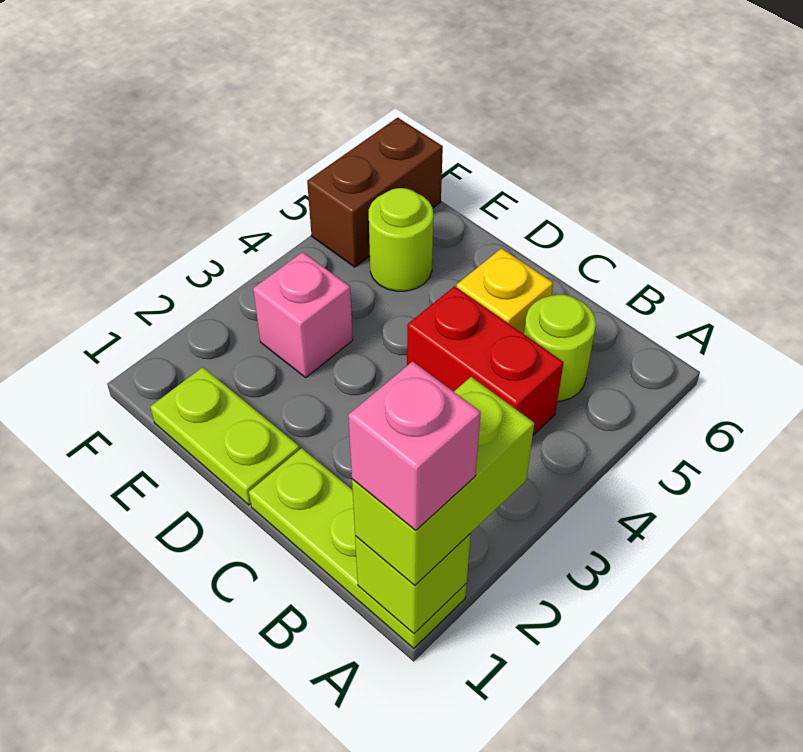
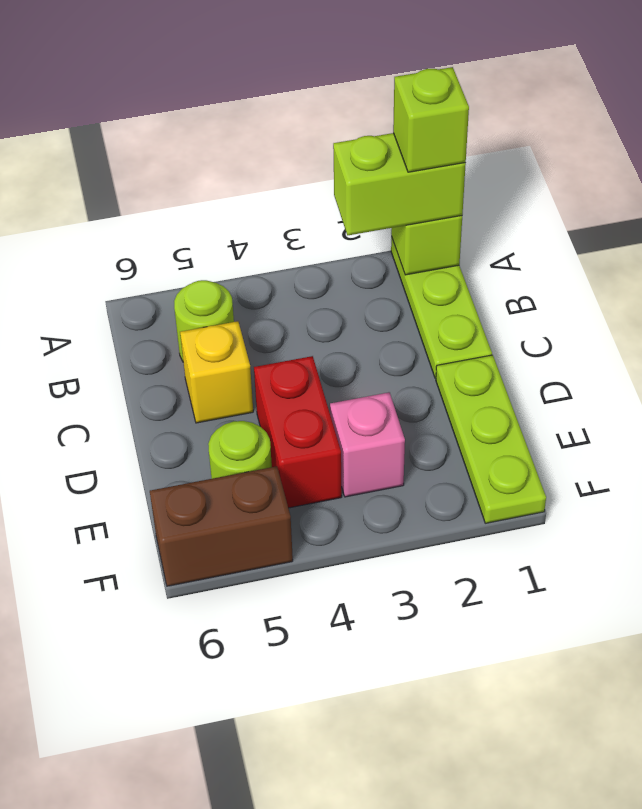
pink 1x1 brick [348,361,481,530] -> lime 1x1 brick [393,67,469,172]
red 1x2 brick [407,286,564,435] -> red 1x2 brick moved to [254,356,342,508]
lime 1x2 plate [150,367,300,505] -> lime 1x3 plate [436,355,546,523]

